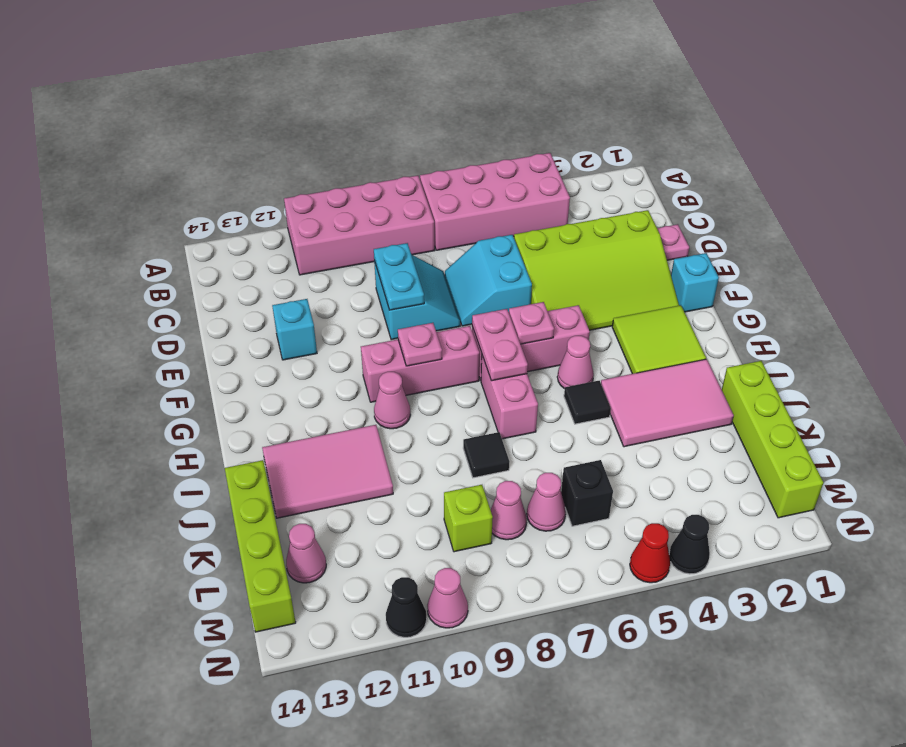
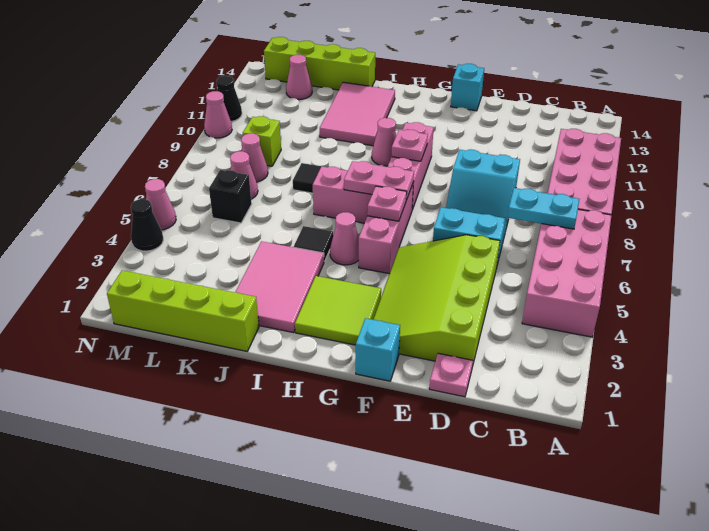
cyan 1x2 plate [374,243,424,310] -> cyan 1x2 plate moved to [508,188,579,229]
cyan 1x1 brick [272,299,317,360] -> cyan 1x1 brick moved to [451,64,484,111]
red 1x1 cone [630,523,670,583] -> pink 1x1 cone [145,179,176,230]

